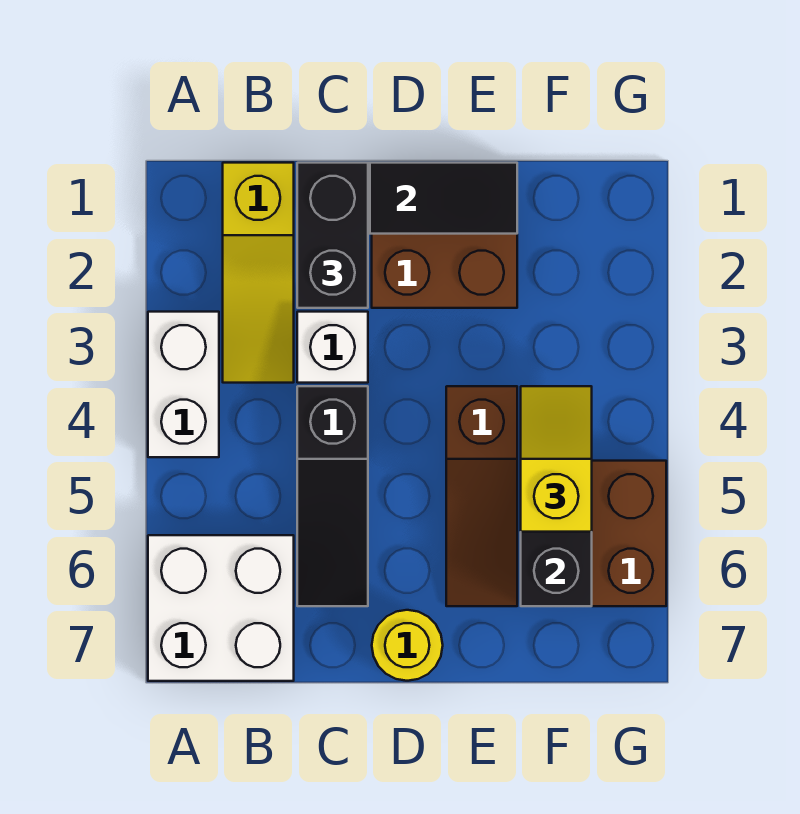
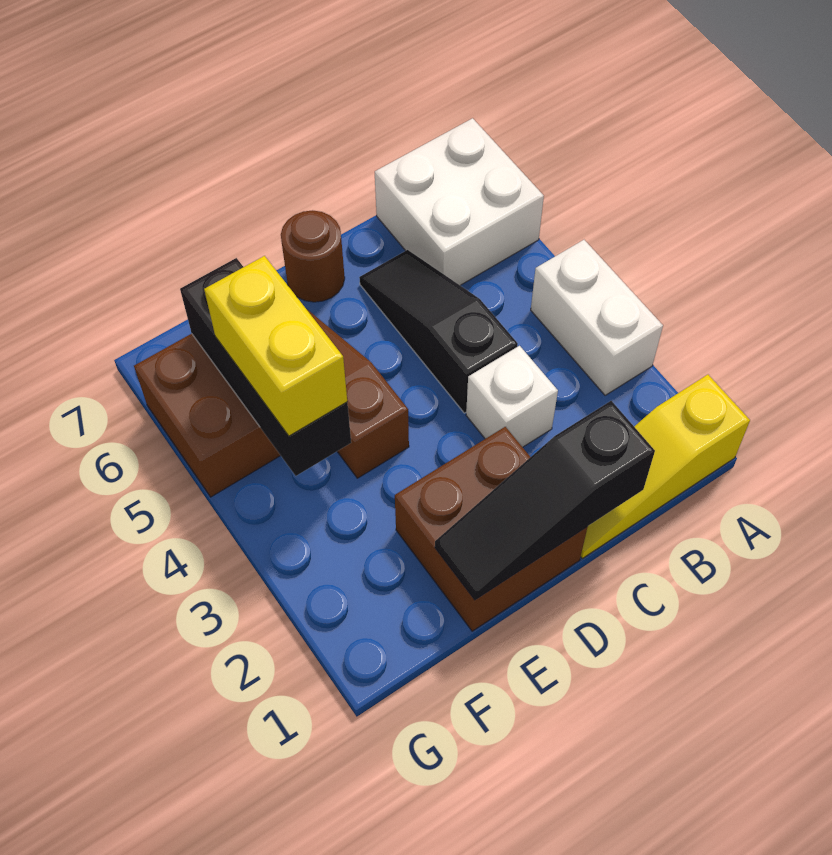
yellow 1x3 slope [223,163,294,383] -> yellow 1x3 slope turned to [581,375,750,558]
black 1x2 brick [297,163,368,308] -> none
yellow 1x1 round brick [372,610,443,681] -> brown 1x1 round brick [281,210,345,302]
yellow 1x2 slope [521,386,592,532] -> yellow 1x2 brick [204,256,347,436]

